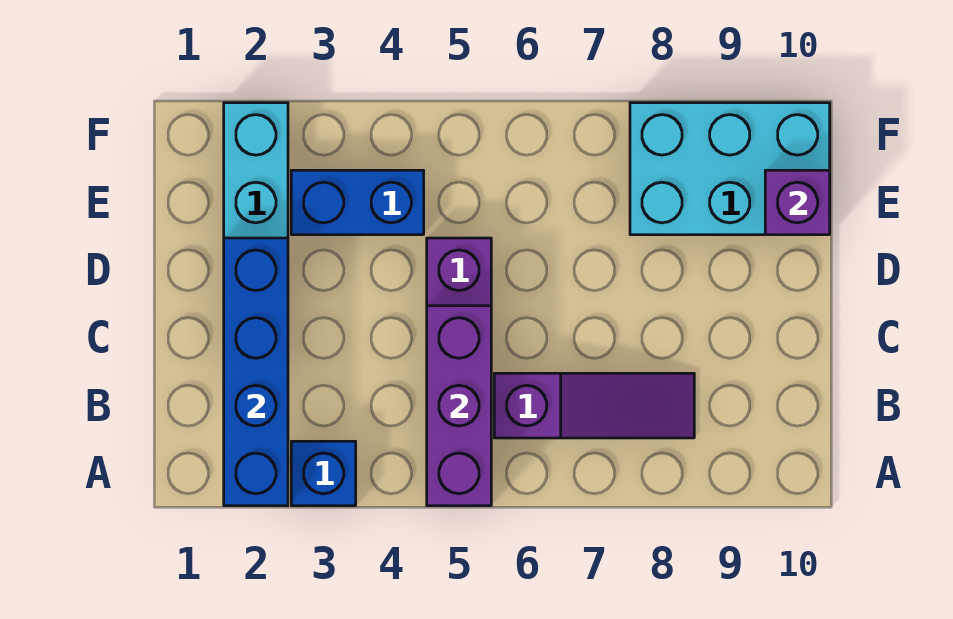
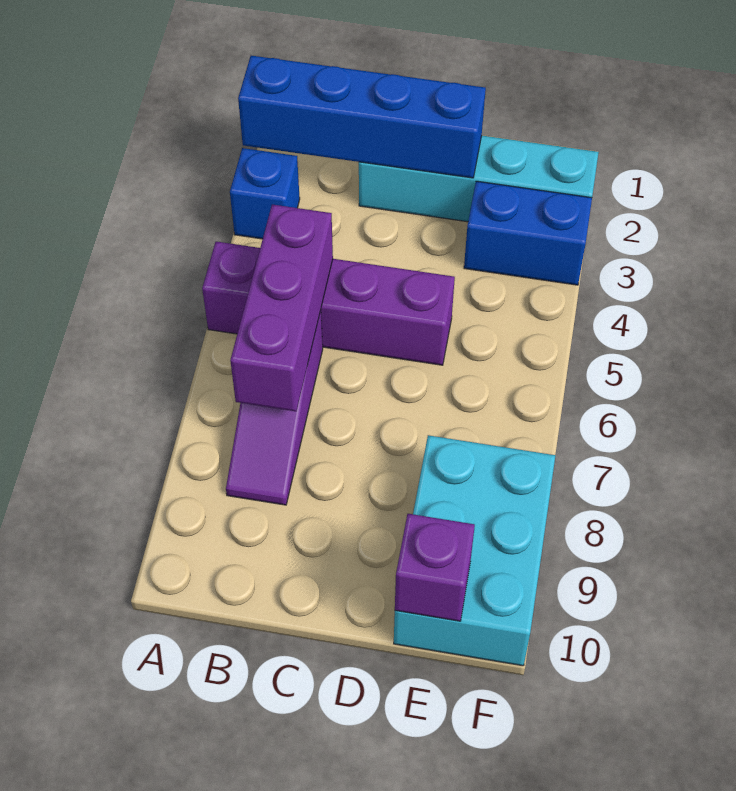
purple 1x3 brick [427,306,491,506] -> purple 1x3 brick turned to [230,205,333,411]
blue 1x2 brick [291,170,424,235] -> blue 1x2 brick turned to [464,181,592,285]

